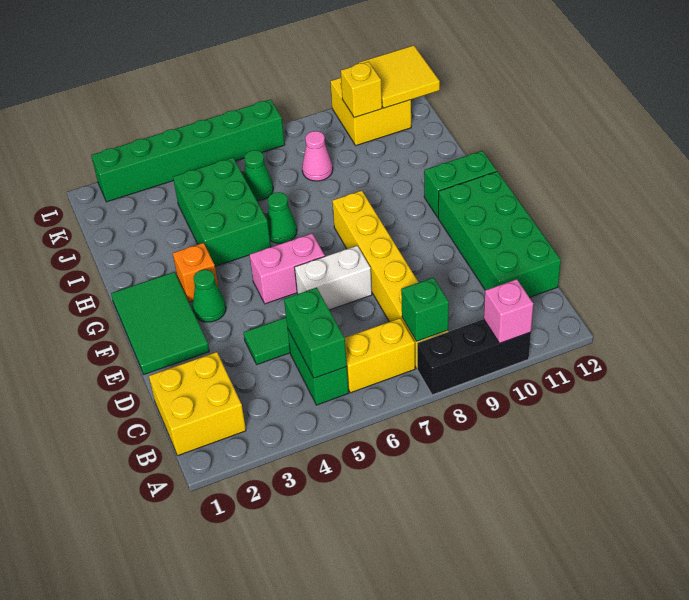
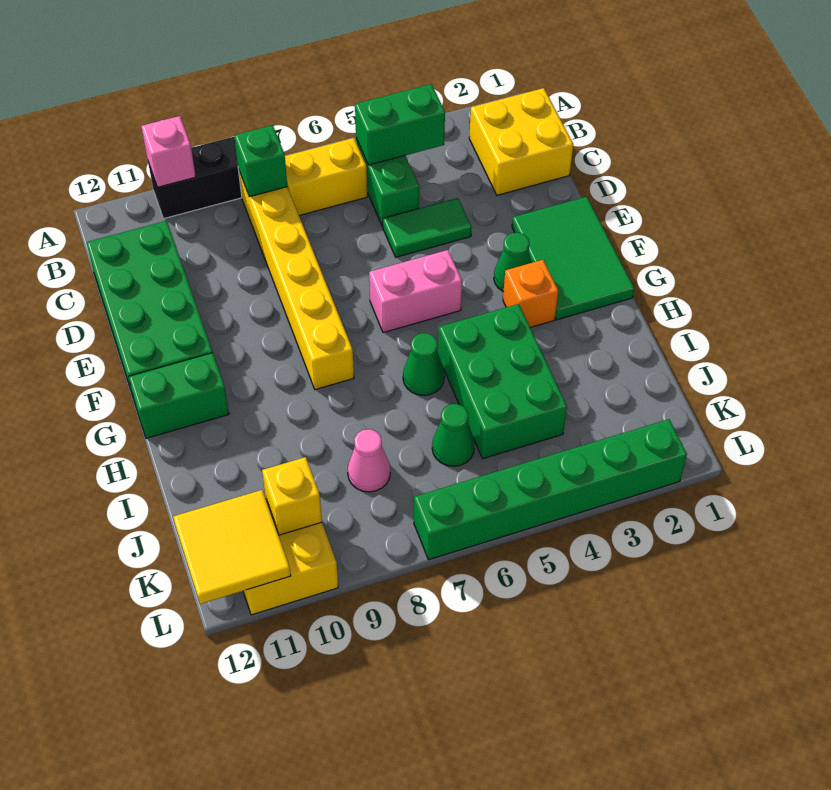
green 1x2 brick [284,288,347,378] -> green 1x2 brick turned to [355,84,445,165]
white 1x2 brick [295,246,372,310] -> none

